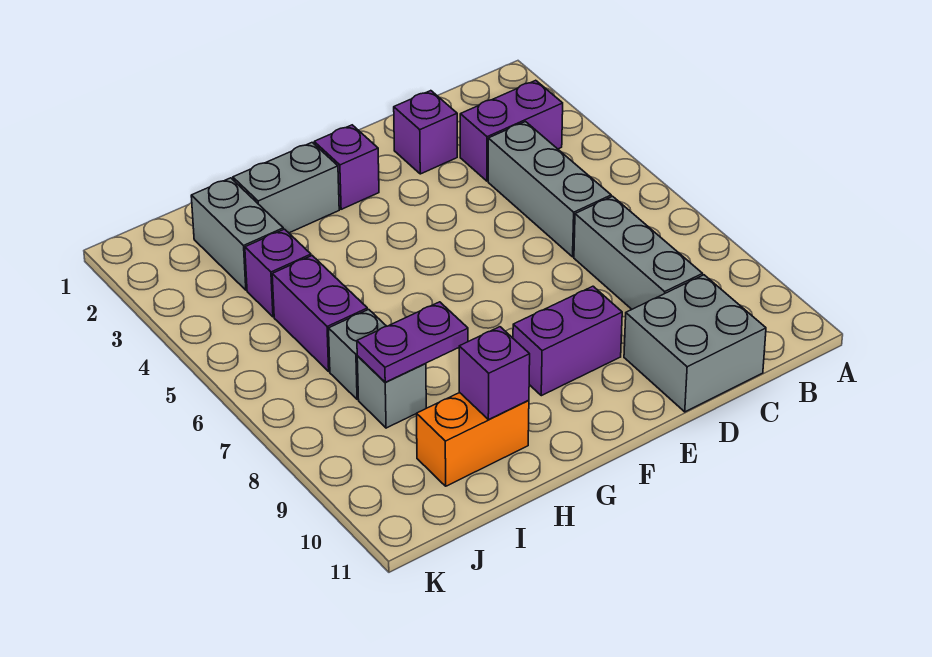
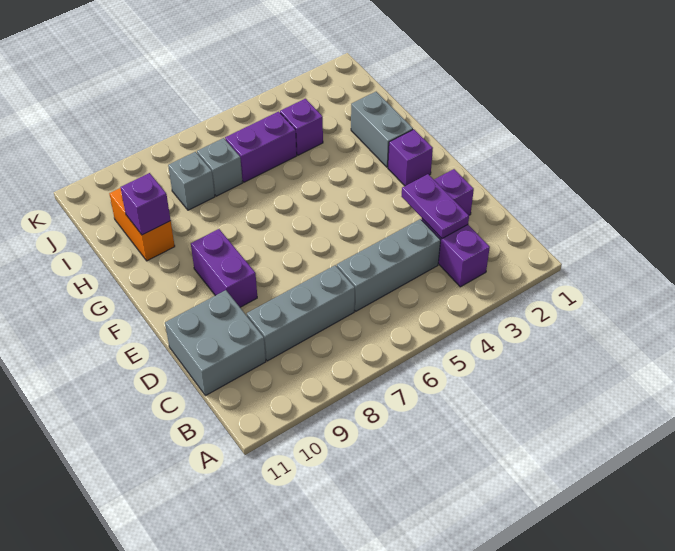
purple 1x2 plate [357,302,468,382] -> purple 1x2 plate moved to [402,174,469,238]
grey 1x2 brick [191,178,283,290] -> none

